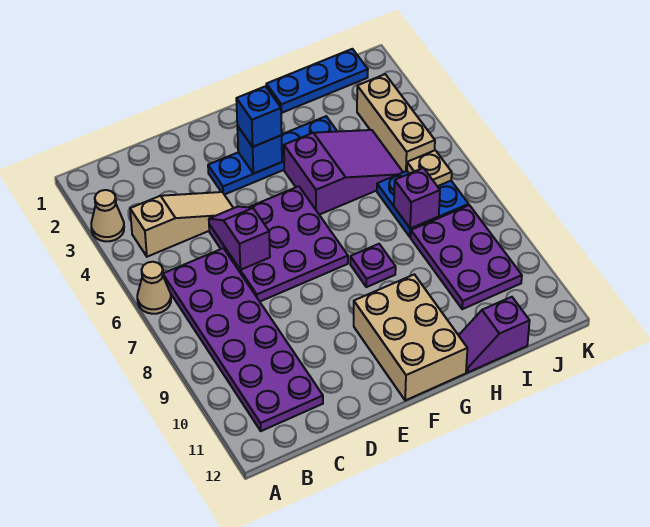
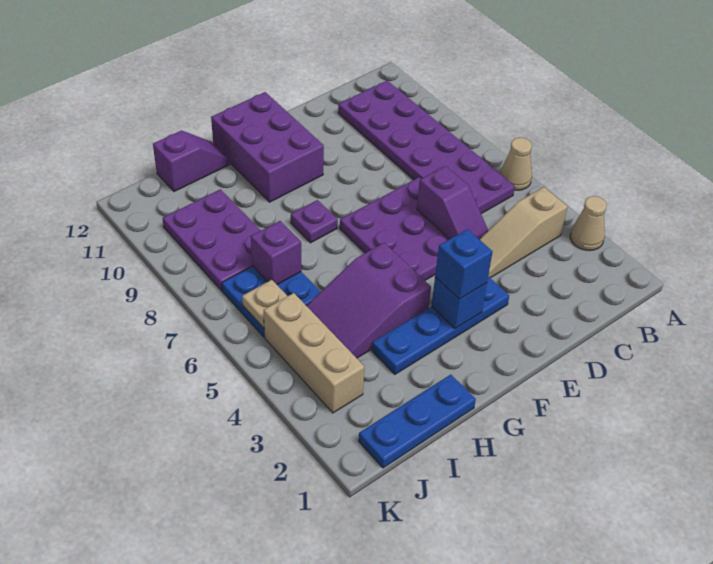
tan 2x3 brick [354,274,467,401] -> purple 2x3 brick [211,92,324,202]

